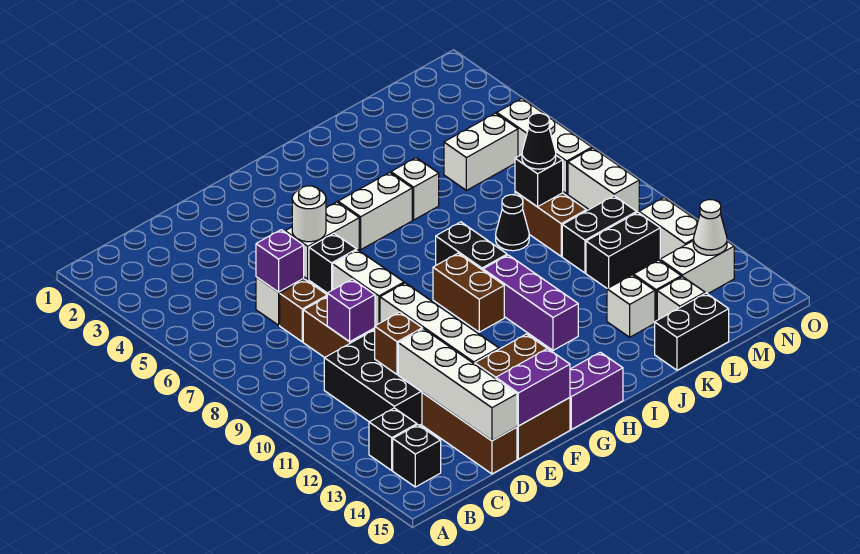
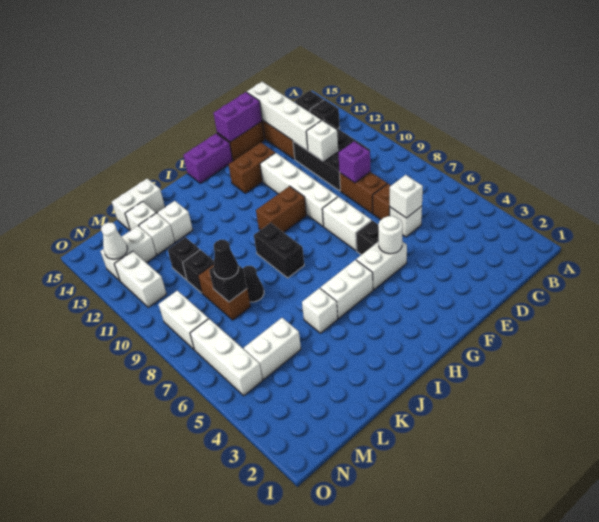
purple 1x1 brick [256,230,304,292] -> white 1x1 brick [390,175,423,218]
brown 1x1 brick [375,312,422,375] -> white 1x1 brick [306,121,338,161]
brown 1x2 brick [433,253,504,332] -> brown 1x2 brick turned to [256,186,306,232]
purple 1x3 brick [483,255,578,350] -> none
black 1x2 brick [655,293,729,370] -> white 1x2 brick [112,179,165,231]
black 1x2 brick [562,196,637,273] -> black 1x1 brick [183,250,214,293]
black 1x2 brick [586,212,660,289] -> black 1x1 brick [168,237,200,280]

